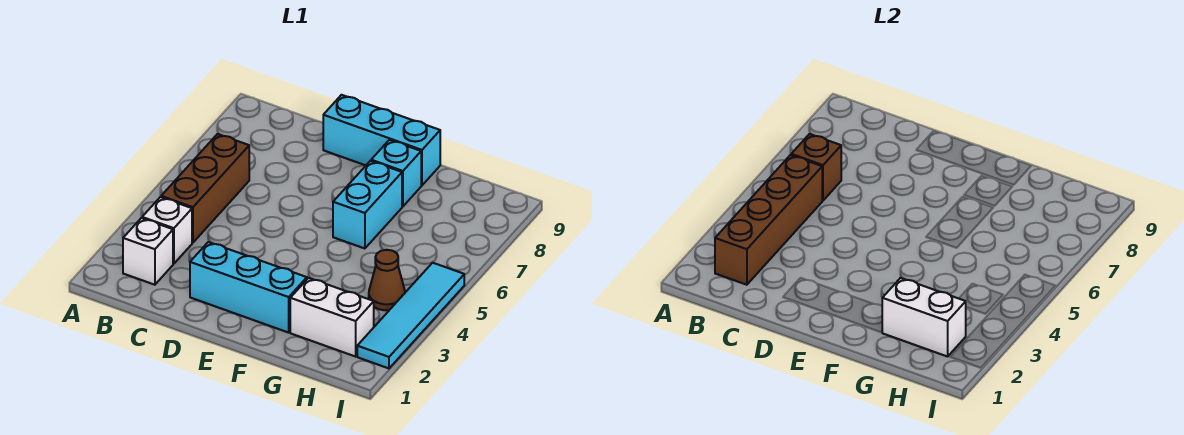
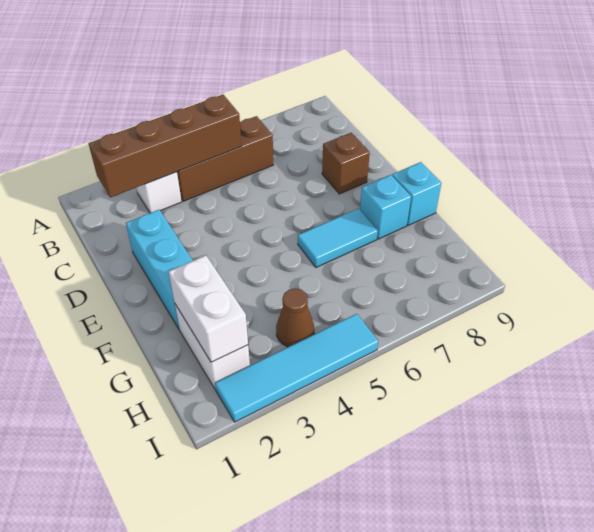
white 1x1 brick [123,218,173,285] -> none
brown 1x1 brick [791,134,841,201] -> brown 1x1 brick moved to [322,133,370,194]
cyan 1x3 brick [323,95,440,185] -> cyan 1x1 brick [392,162,441,225]
cyan 1x2 brick [333,161,402,249] -> cyan 1x2 tile [298,209,378,267]

